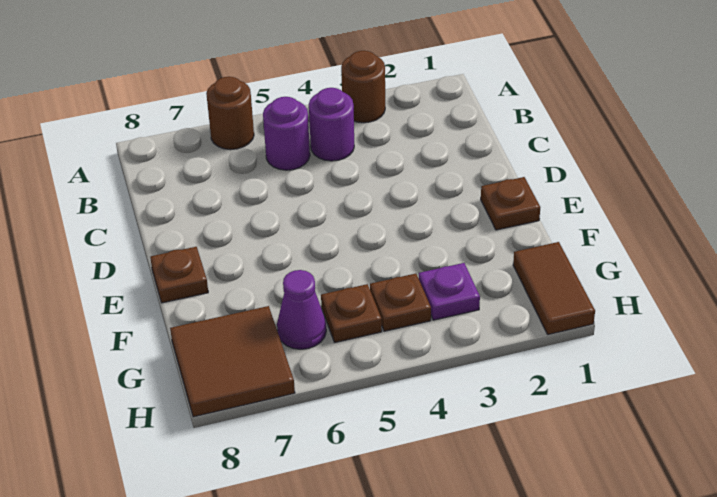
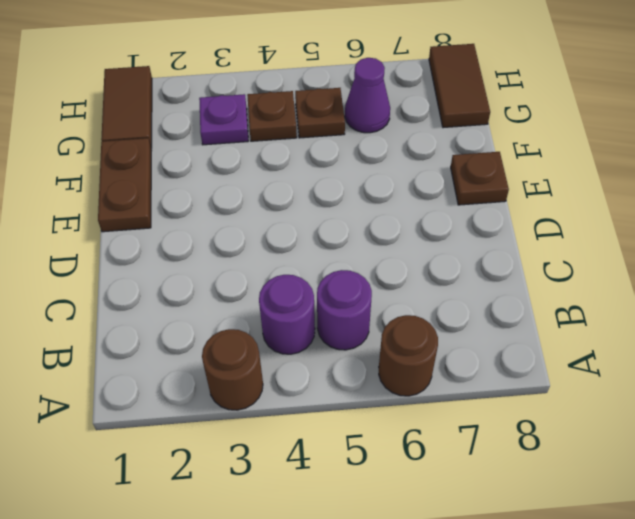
brown 1x1 plate [481,177,540,230] -> brown 1x2 plate [98,138,152,232]
brown 2x2 tile [170,306,295,417] -> brown 1x2 tile [429,44,490,128]

